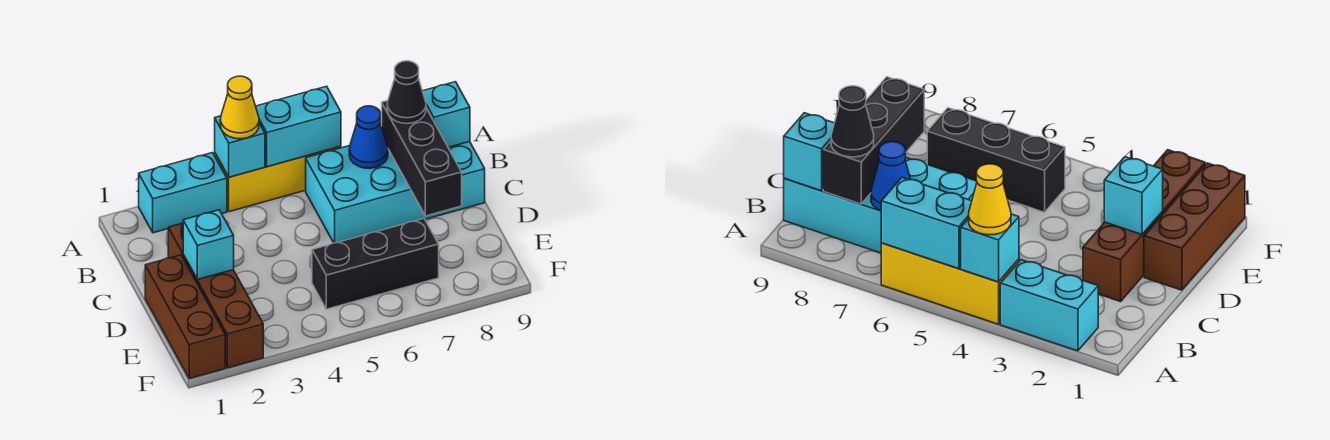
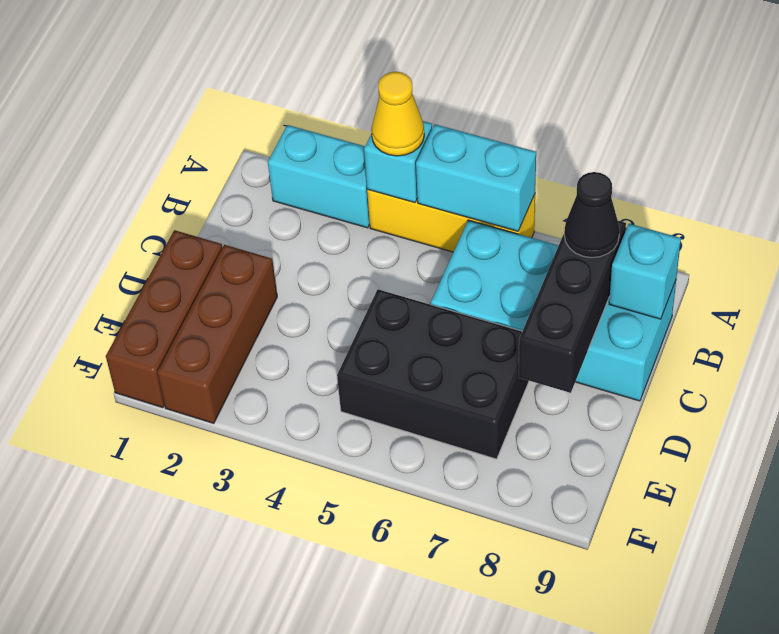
blue 1x1 cone [349,106,388,169] -> none
brown 1x4 brick [168,223,263,368] -> brown 1x3 brick [157,245,277,423]
cyan 1x1 brick [183,210,234,280] -> none
black 1x3 brick [312,219,439,309] -> black 2x3 brick [337,289,529,459]

